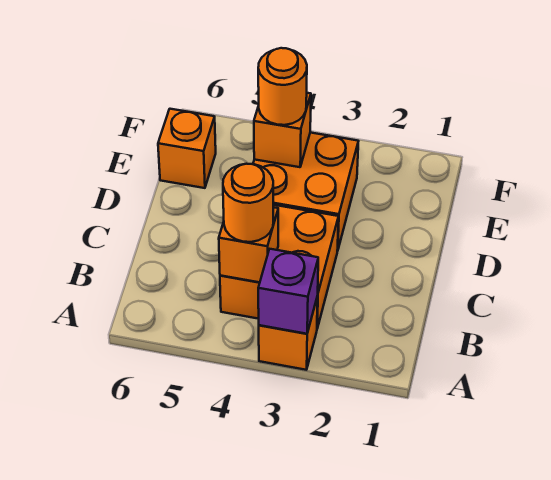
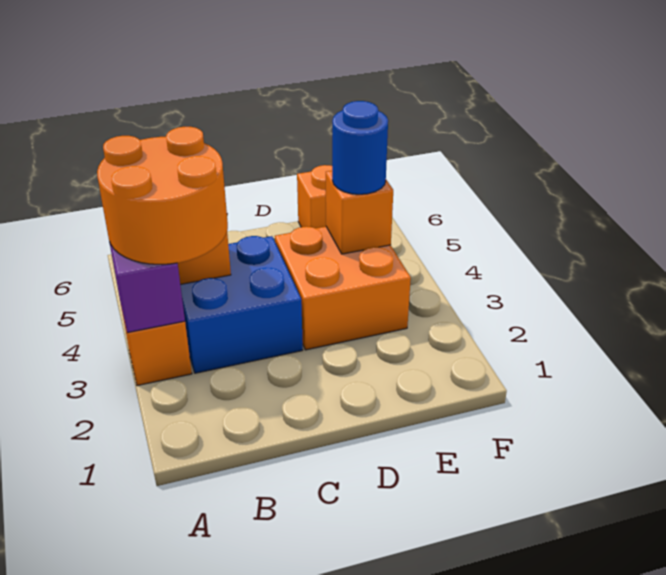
orange 2x2 brick [220,205,339,328] -> blue 2x2 brick [180,236,303,373]
orange 1x1 round brick [223,164,273,242] -> orange 2x2 round brick [97,127,228,264]
orange 1x1 round brick [258,48,307,125] -> blue 1x1 round brick [332,101,388,194]

